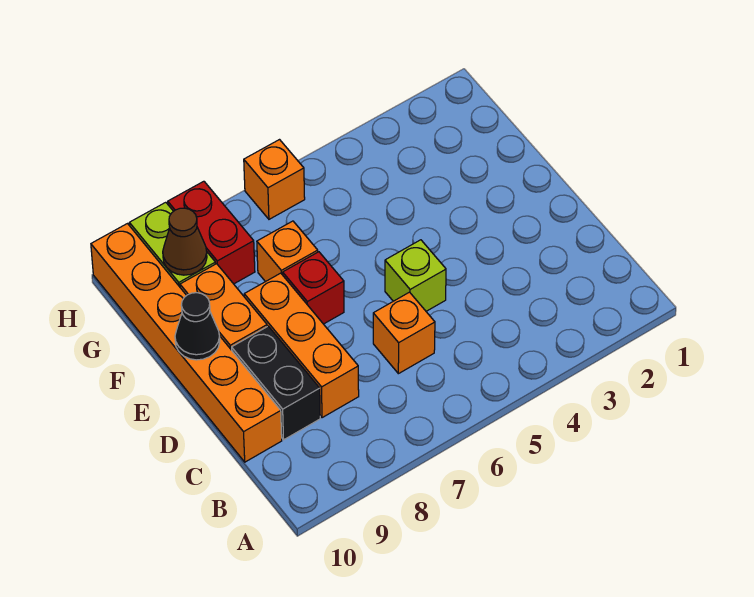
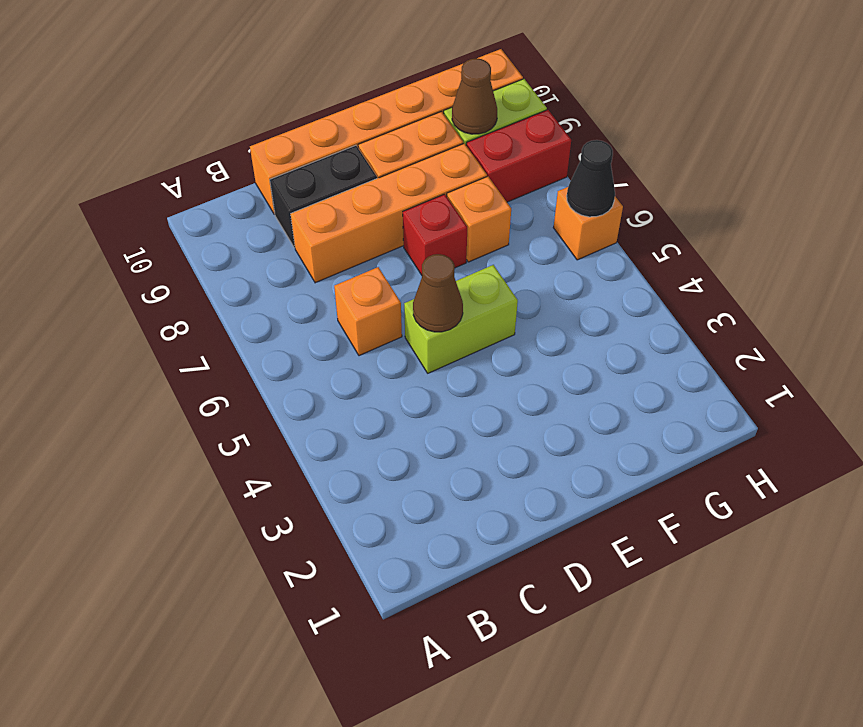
orange 1x3 brick [244,273,359,418] -> orange 1x4 brick [291,143,487,283]
lime 1x1 brick [385,240,446,311] -> lime 1x2 brick [404,265,518,373]
none -> brown 1x1 cone [413,254,463,332]
black 1x1 cone [175,293,220,360] -> black 1x1 cone moved to [567,140,615,217]

